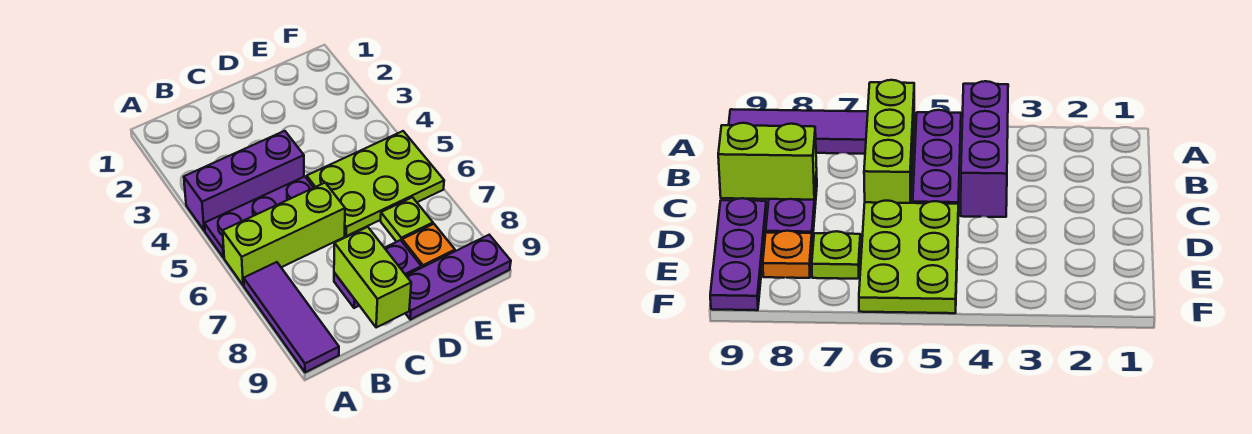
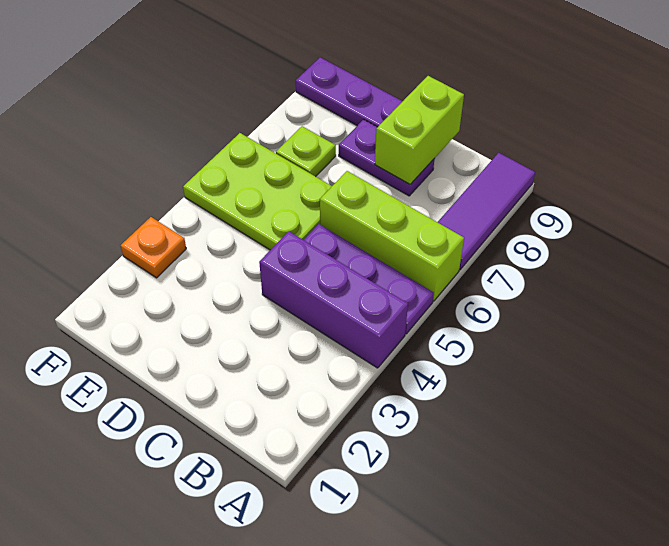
orange 1x1 plate [402,224,455,268] -> orange 1x1 plate moved to [121,217,186,278]

